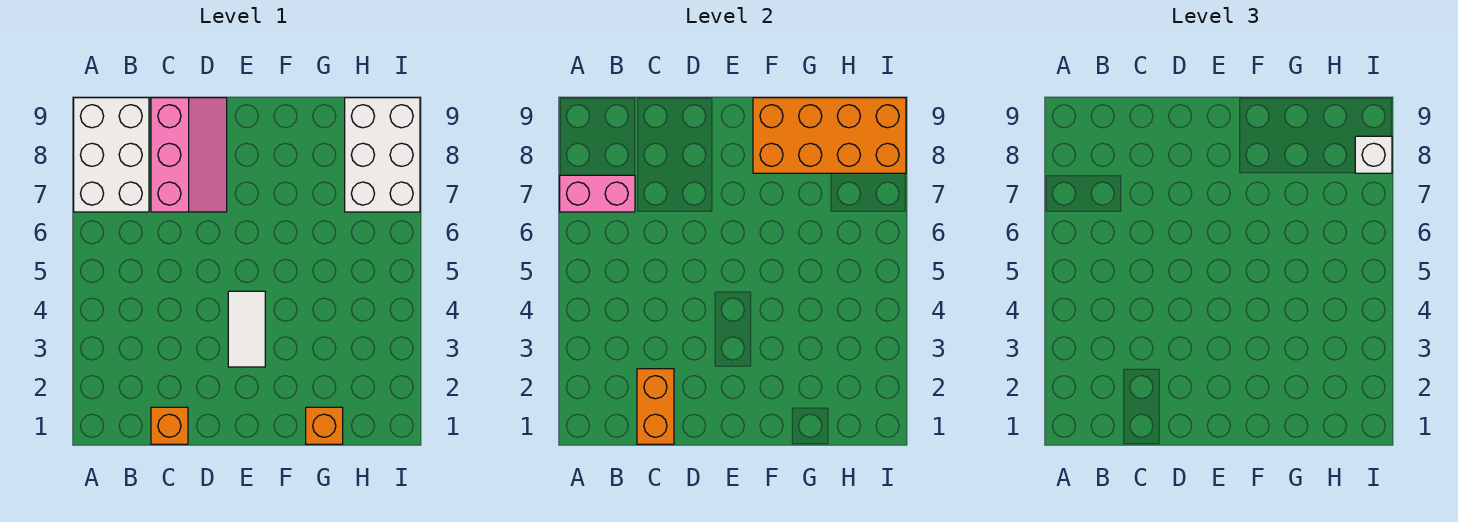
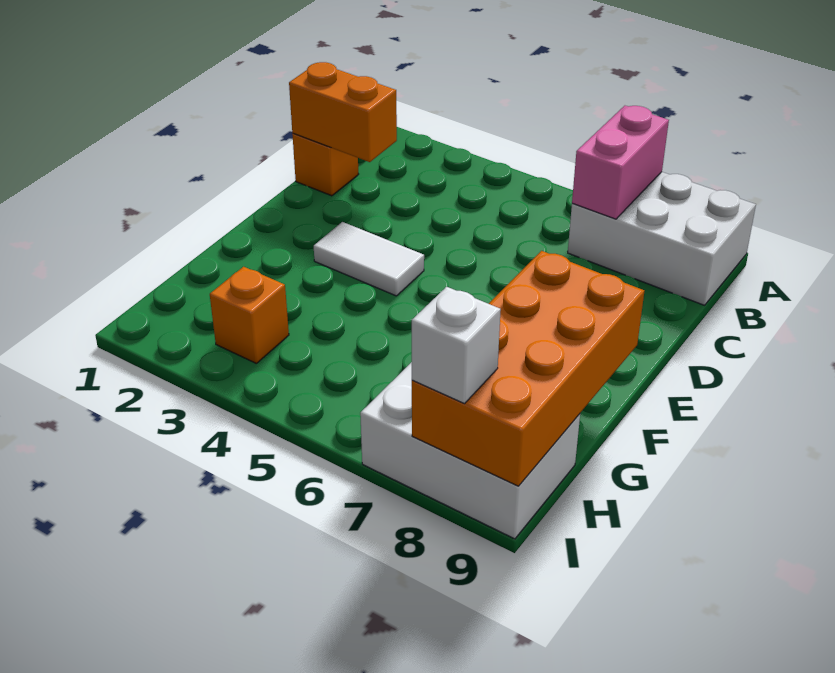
pink 2x3 slope [151,98,227,212] -> none
orange 1x1 brick [306,407,343,444] -> orange 1x1 brick moved to [210,267,289,363]

